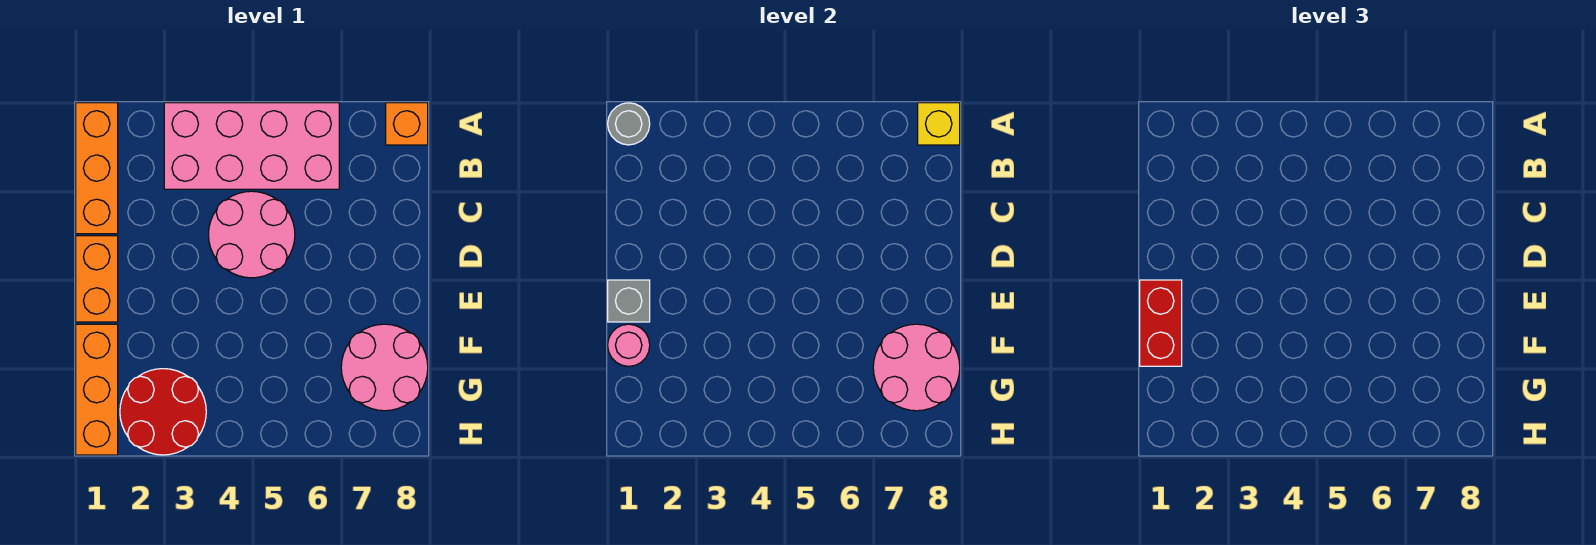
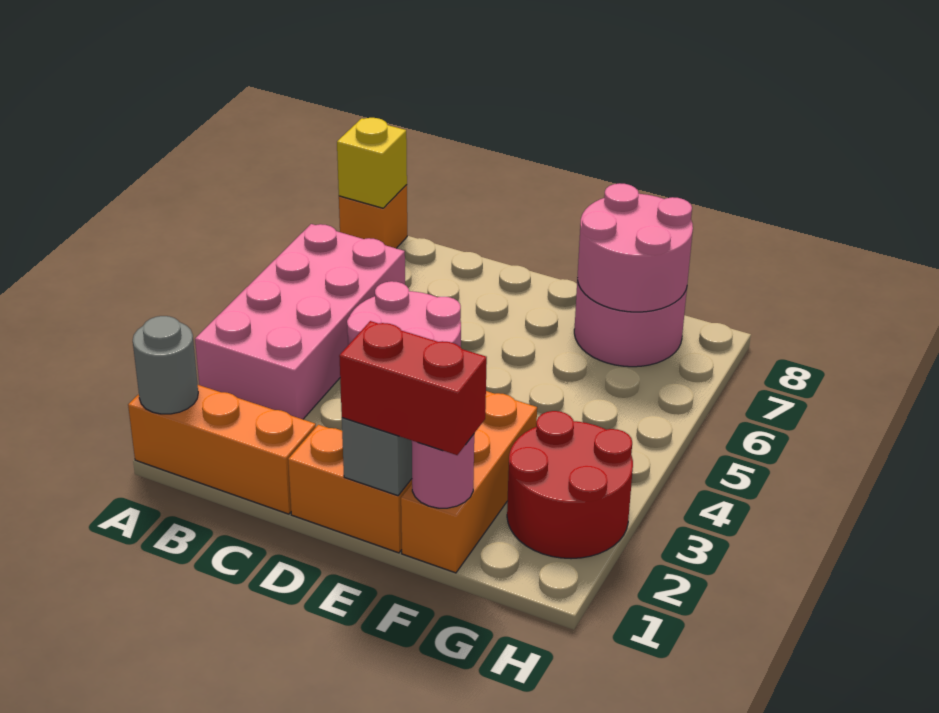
orange 1x3 brick [76,324,118,455] -> orange 1x3 brick turned to [401,391,537,573]

